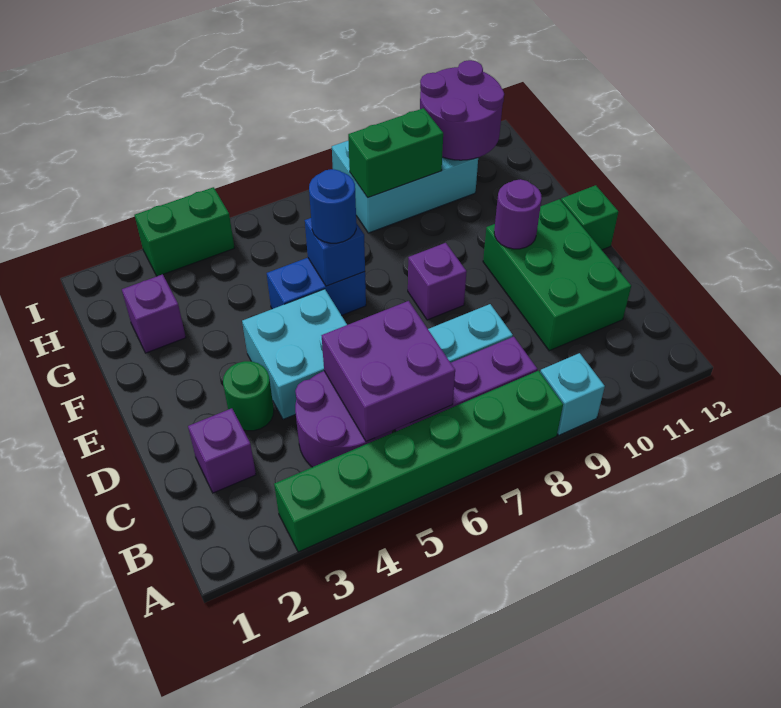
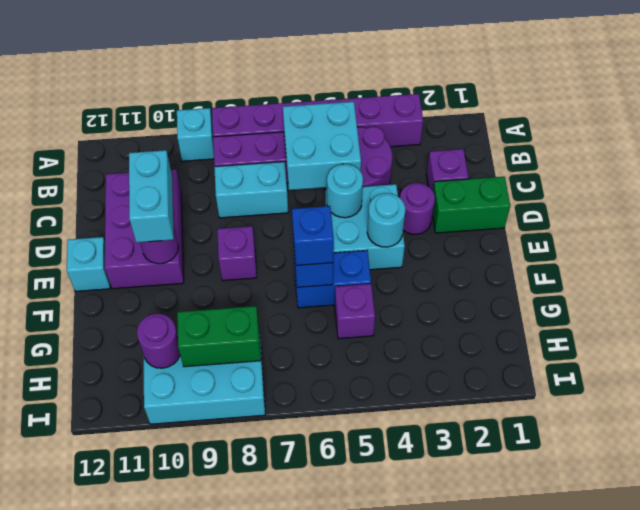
green 1x6 brick [274,371,563,552] -> purple 1x6 brick [212,94,423,147]
purple 2x2 brick [322,301,455,442] -> cyan 2x2 brick [283,102,361,190]
green 2x3 brick [483,199,631,351] -> purple 2x3 brick [105,169,184,289]
green 1x1 round brick [223,361,274,431] -> purple 1x1 round brick [400,183,435,234]
none -> cyan 1x1 round brick [327,164,363,218]
none -> cyan 1x2 brick [129,150,174,243]
none -> cyan 1x1 round brick [367,193,405,247]
green 1x1 brick [561,185,618,250] -> cyan 1x1 brick [67,237,110,291]
blue 1x1 round brick [309,169,356,243] -> blue 1x1 brick [292,206,334,265]
purple 1x1 brick [122,274,186,353] -> purple 1x1 brick moved to [335,284,375,339]
purple 2x2 round brick [420,60,504,160] -> purple 1x1 round brick [137,314,180,368]
green 1x2 brick [135,187,234,276] -> green 1x2 brick moved to [433,177,510,233]

